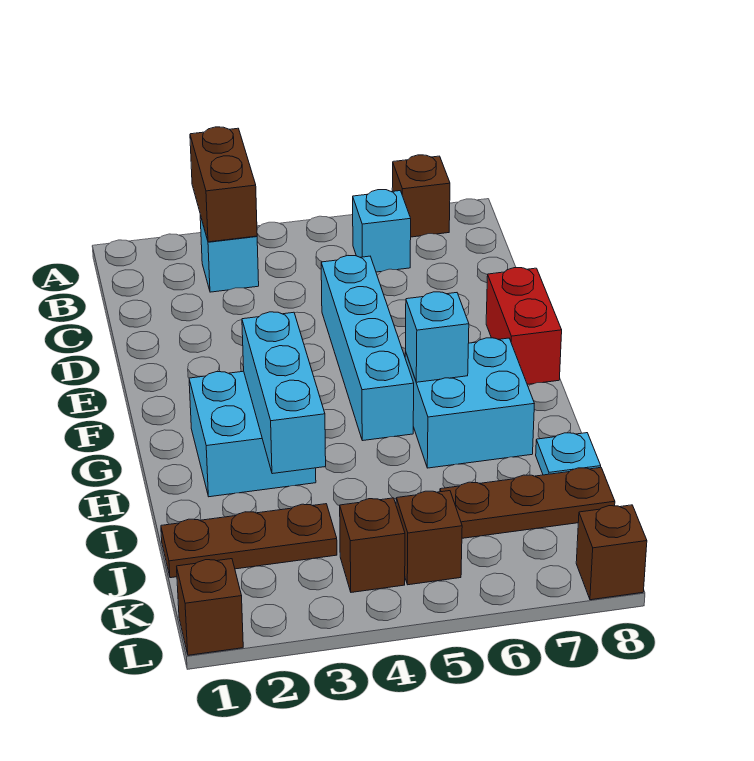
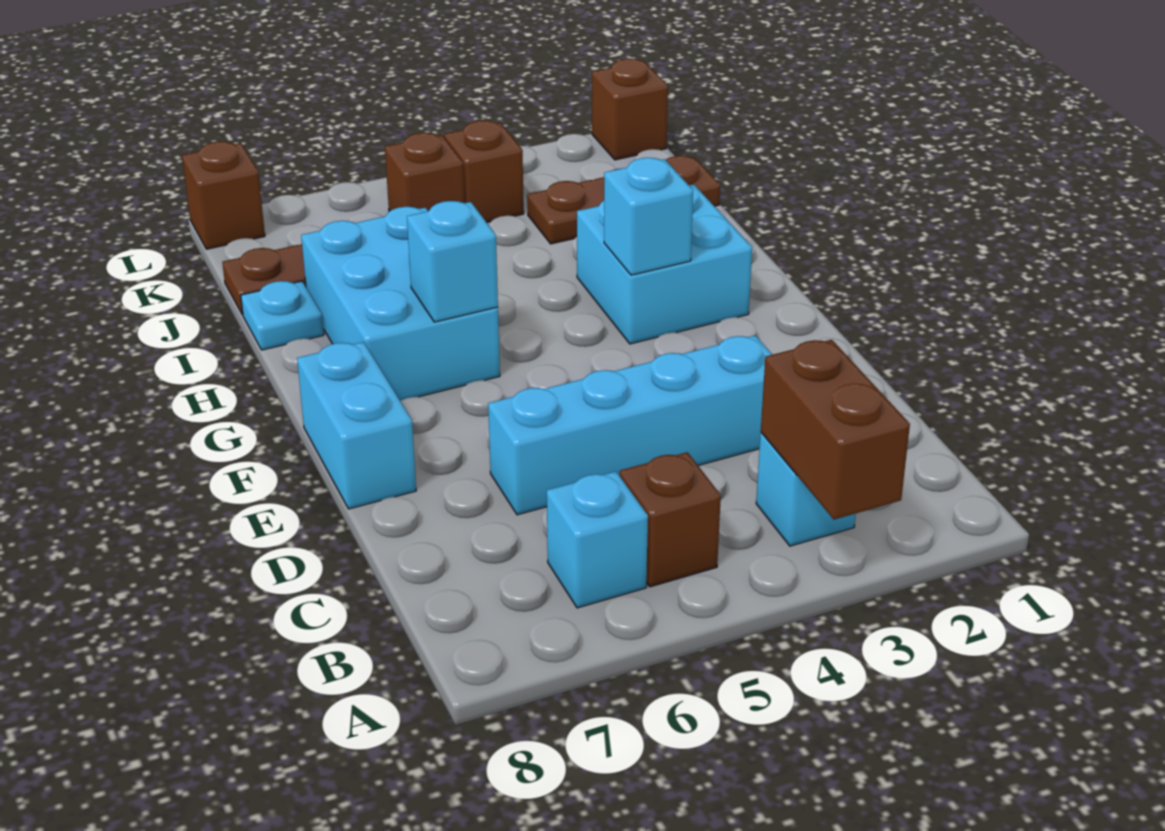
brown 1x1 brick [392,155,450,237] -> brown 1x1 brick moved to [620,452,721,587]
cyan 1x4 brick [321,256,414,441] -> cyan 1x4 brick turned to [488,335,772,515]
red 1x2 brick [486,268,562,384] -> cyan 1x2 brick [297,342,416,509]
cyan 1x3 brick [242,312,326,474] -> cyan 1x1 brick [604,158,693,275]
cyan 2x2 brick [405,338,534,468] -> cyan 2x3 brick [301,207,500,401]

